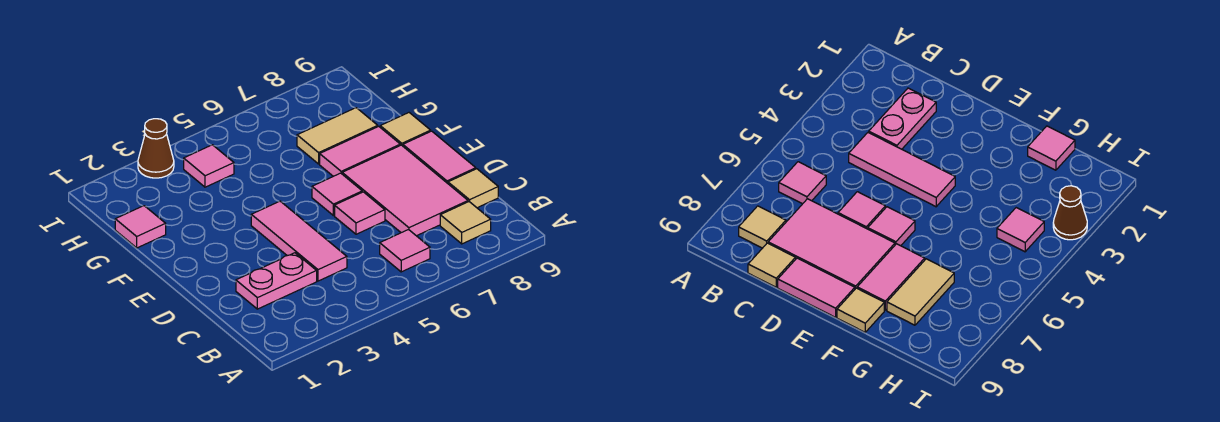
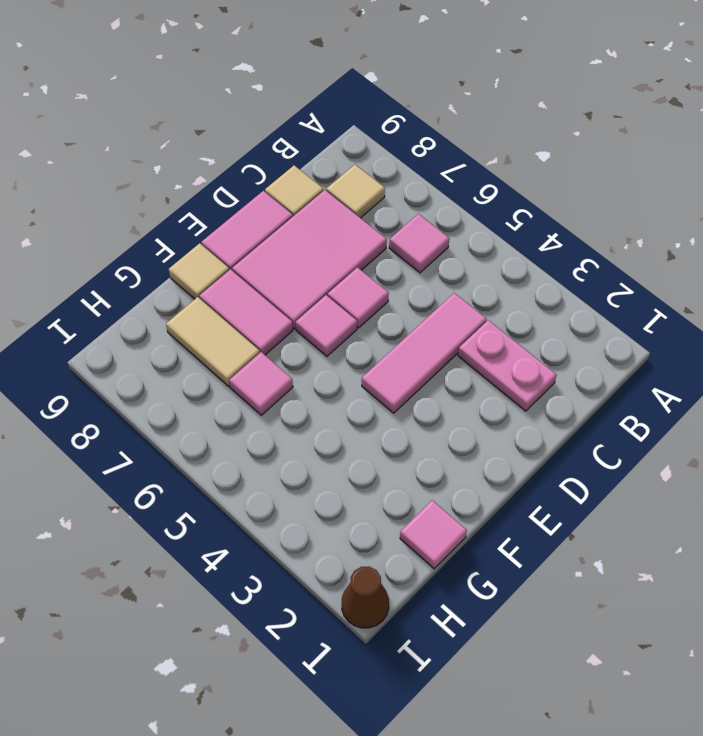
pink 1x1 tile [184,145,234,187] -> pink 1x1 tile moved to [229,352,293,415]
brown 1x1 cone [138,119,174,178] -> brown 1x1 cone moved to [342,566,389,628]

